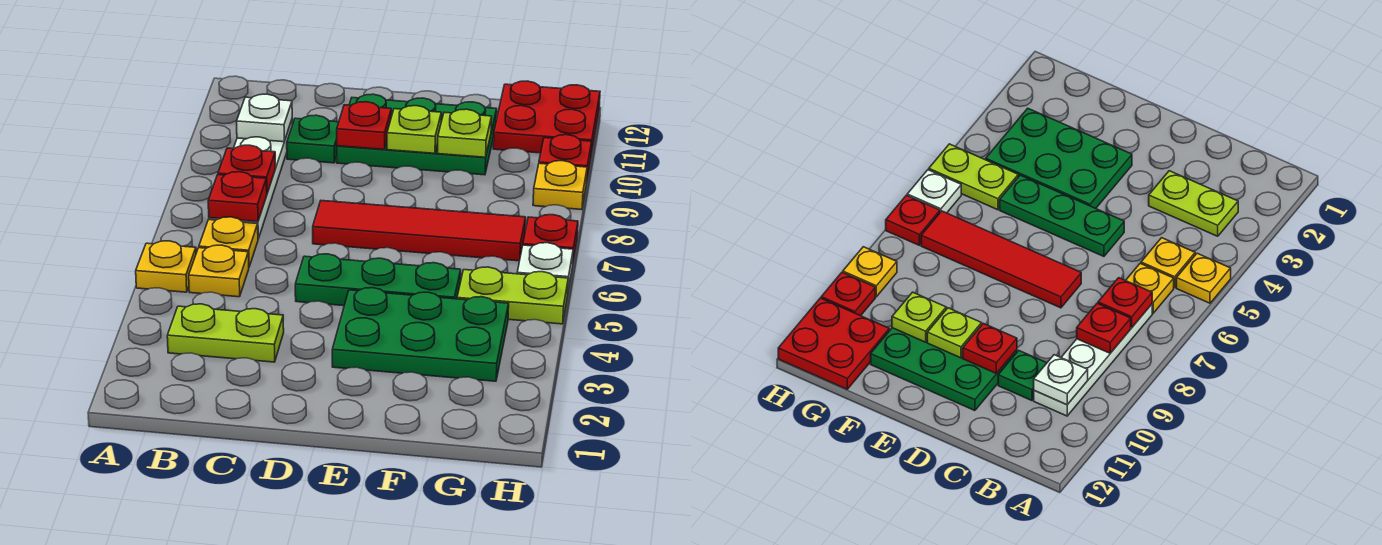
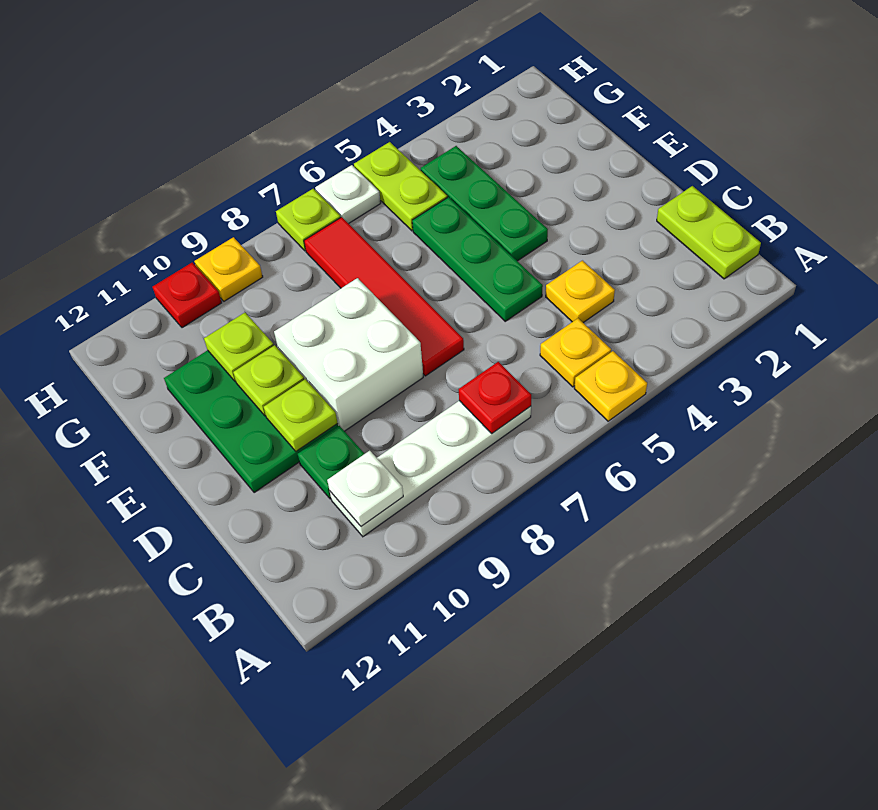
lime 1x2 plate [167,304,284,362] -> lime 1x2 plate moved to [657,186,761,279]
yellow 1x1 plate [199,217,258,267] -> yellow 1x1 plate moved to [546,261,615,323]
red 1x1 plate [218,145,275,193] -> none
none -> white 2x2 brick [274,278,423,431]
red 1x1 plate [337,102,391,149] -> lime 1x1 plate [264,379,338,451]
green 2x3 plate [332,288,509,381] -> green 1x3 plate [421,146,548,261]
red 2x2 plate [493,81,600,154] -> none
red 1x1 plate [523,215,578,261] -> lime 1x1 plate [276,189,341,251]

